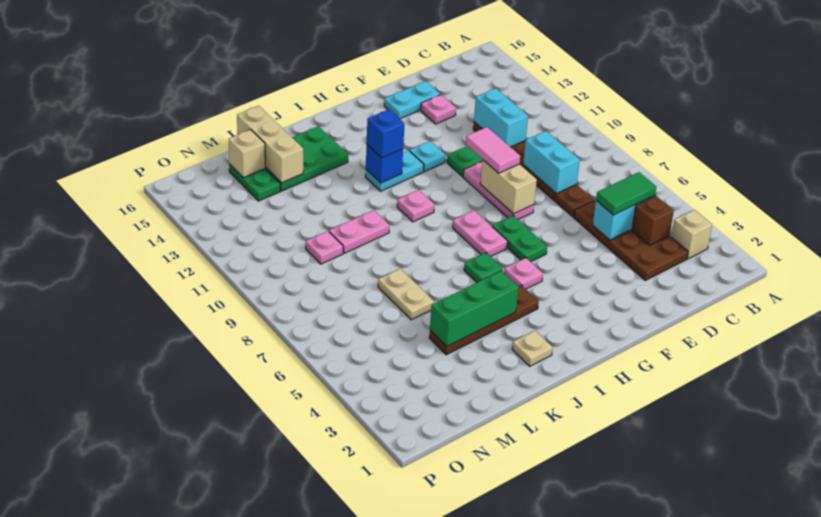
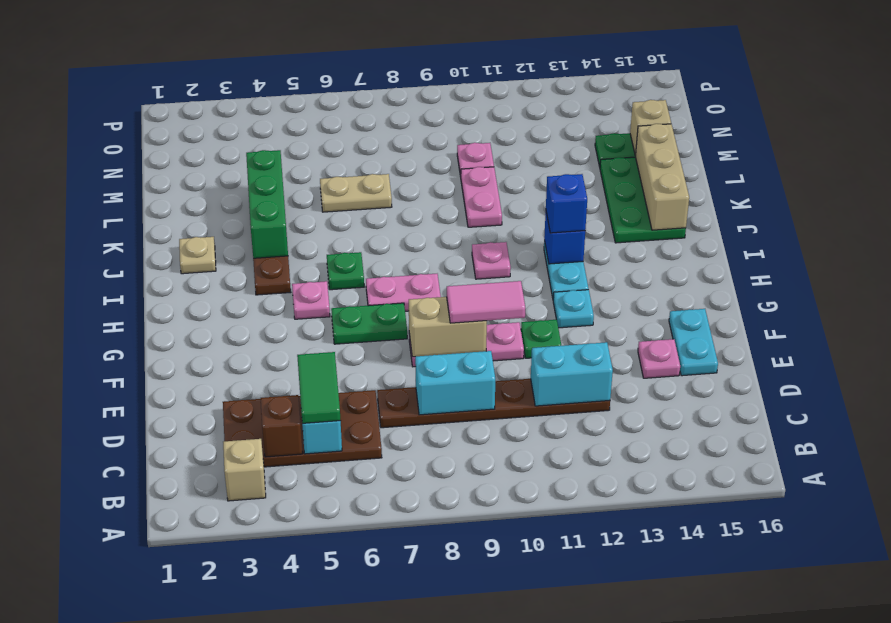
tan 1x3 brick [237,106,303,183] -> tan 1x3 brick turned to [635,124,689,230]

